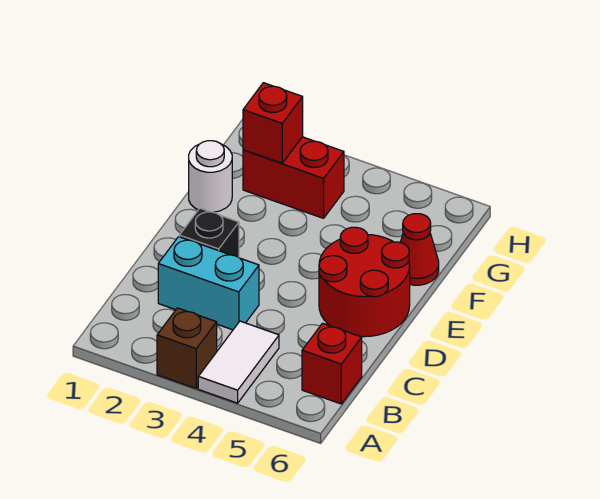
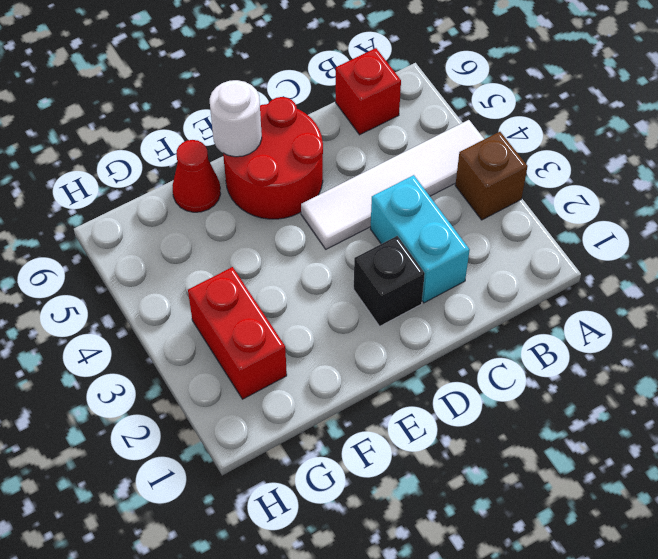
white 1x2 tile [198,321,279,403] -> white 1x4 tile [301,120,484,249]
white 1x1 round brick [189,141,232,212] -> white 1x1 round brick moved to [210,80,262,157]
red 1x1 brick [243,83,303,163] -> none

